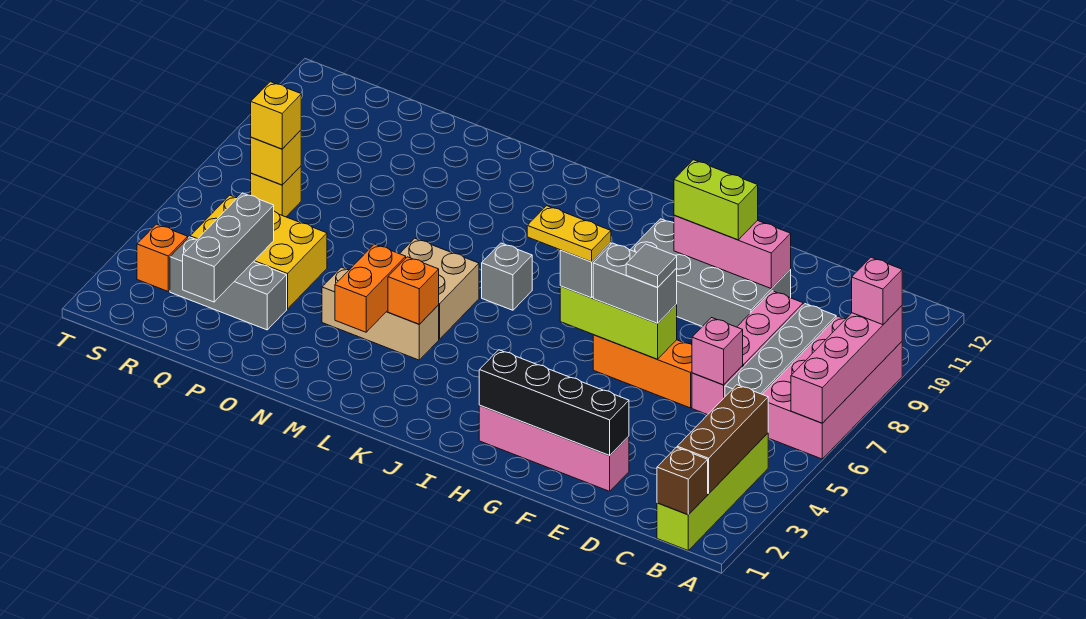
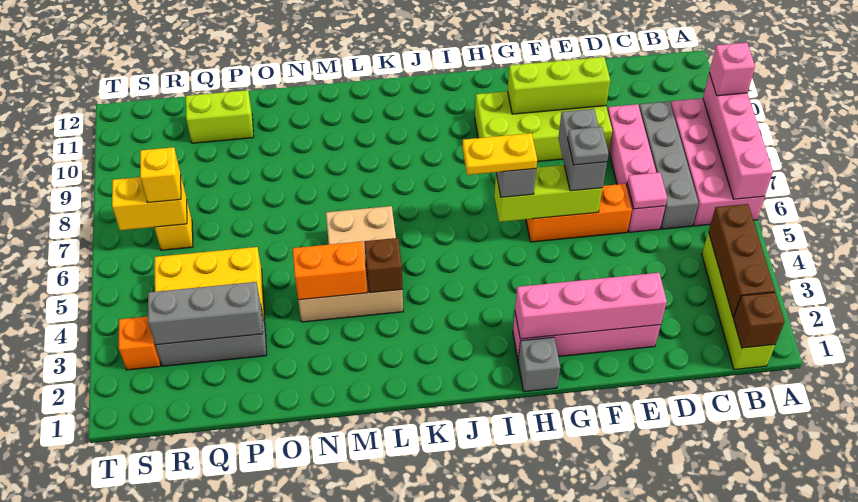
pink 1x1 brick [692,318,743,385] -> pink 1x1 tile [627,172,667,209]
black 1x4 brick [479,350,629,456] -> pink 1x4 brick [515,273,667,339]
grey 2x4 brick [630,219,791,327] -> lime 2x4 brick [475,91,612,162]
pink 1x3 brick [674,215,791,289] -> lime 1x3 brick [508,57,610,114]
grey 1x2 brick [593,243,677,323] -> grey 1x2 brick turned to [558,109,607,191]
grey 1x1 tile [626,244,677,288] -> grey 1x1 plate [568,127,609,165]
lime 1x2 brick [674,160,758,240] -> lime 1x2 brick moved to [186,90,254,143]
grey 1x1 brick [482,243,532,310] -> grey 1x1 brick moved to [518,337,560,392]
orange 1x1 brick [388,257,439,324] -> brown 1x1 brick [364,238,403,293]
orange 1x2 brick [335,244,406,332] -> orange 1x2 brick turned to [293,241,367,300]
grey 1x3 brick [183,193,274,302] -> grey 1x3 brick turned to [148,282,263,345]
yellow 1x1 brick [251,130,301,185] -> yellow 1x2 brick [112,177,187,230]

